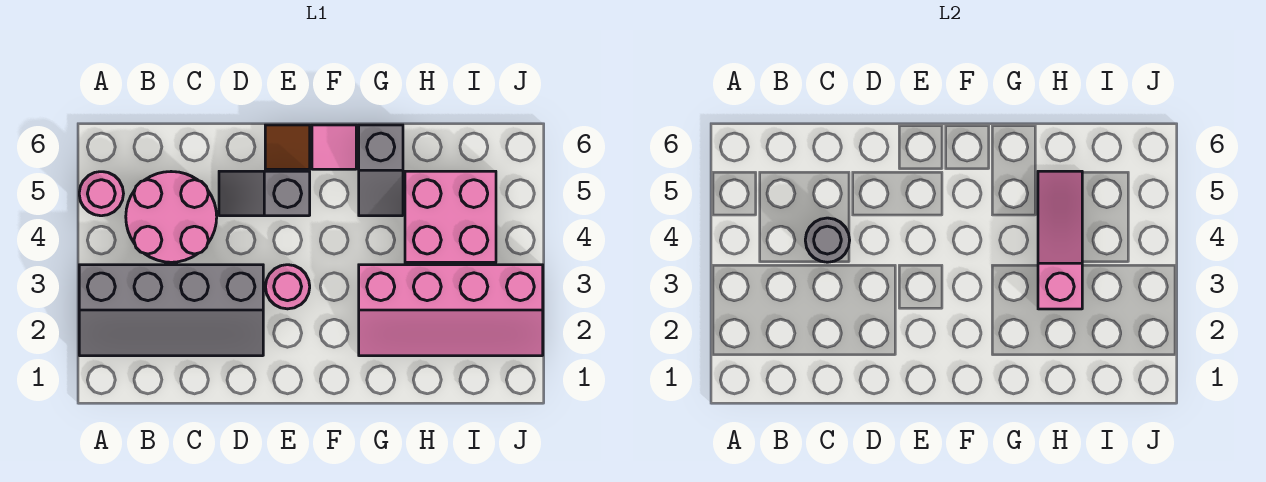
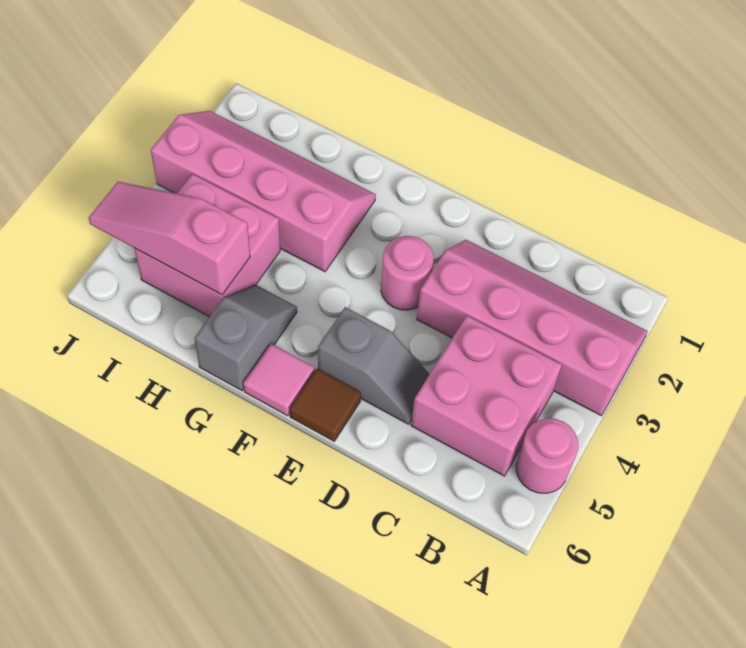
grey 2x4 slope [79,265,263,356] -> pink 2x4 slope [417,240,648,416]
pink 2x2 round brick [126,172,217,262] -> pink 2x2 brick [411,316,562,476]
grey 1x1 round brick [805,218,850,262] -> none
pink 1x3 slope [1038,171,1082,309] -> pink 1x3 slope turned to [88,182,250,295]

